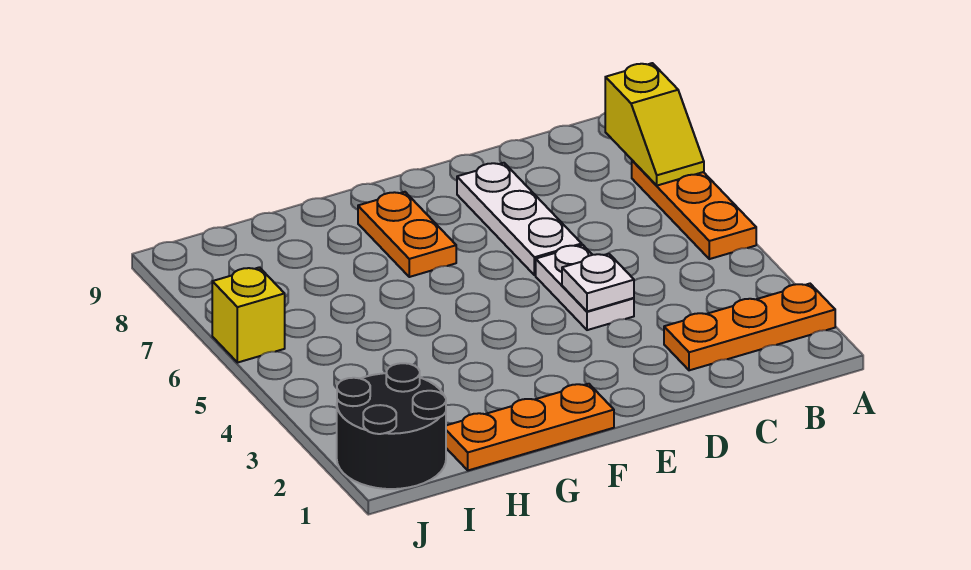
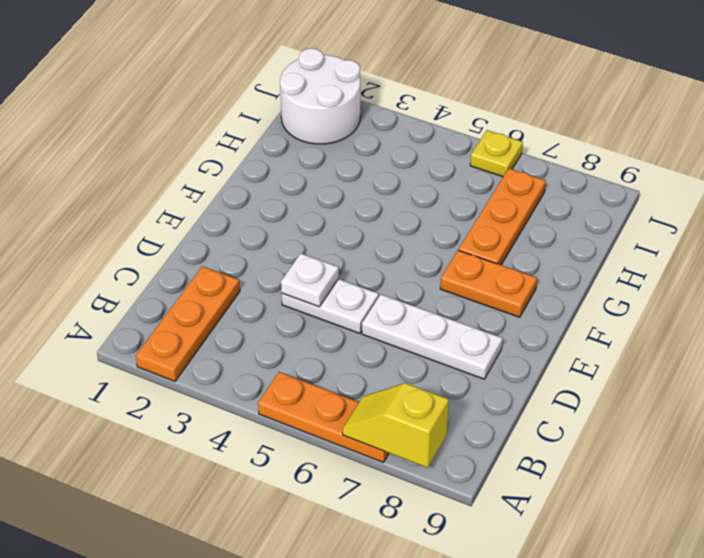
orange 1x3 plate [446,384,614,470] -> orange 1x3 plate moved to [459,168,546,265]
black 2x2 round brick [337,363,446,489] -> white 2x2 round brick [280,48,360,144]
yellow 1x1 brick [212,267,285,363] -> yellow 1x1 plate [470,130,523,177]

